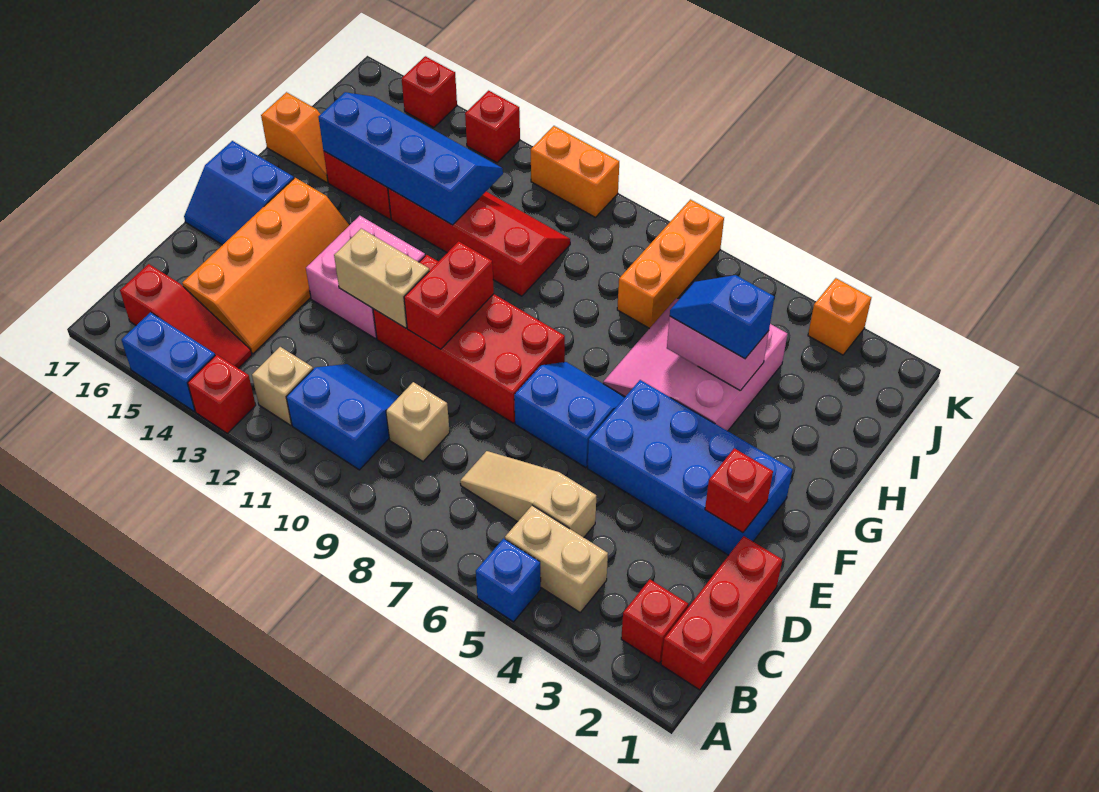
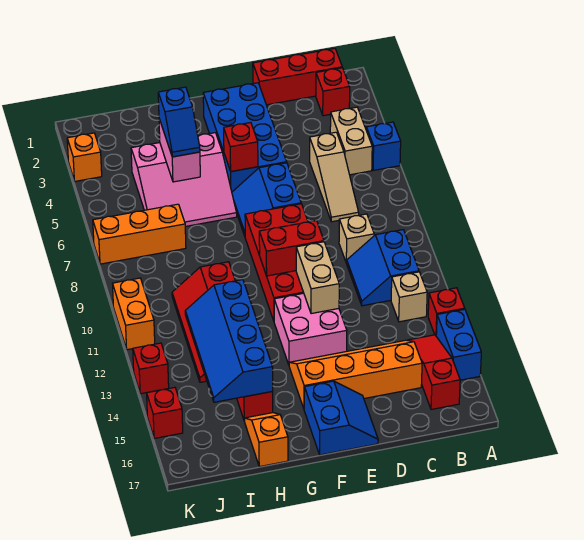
red 1x1 brick [705,448,773,533] -> red 1x1 brick moved to [224,123,258,171]

